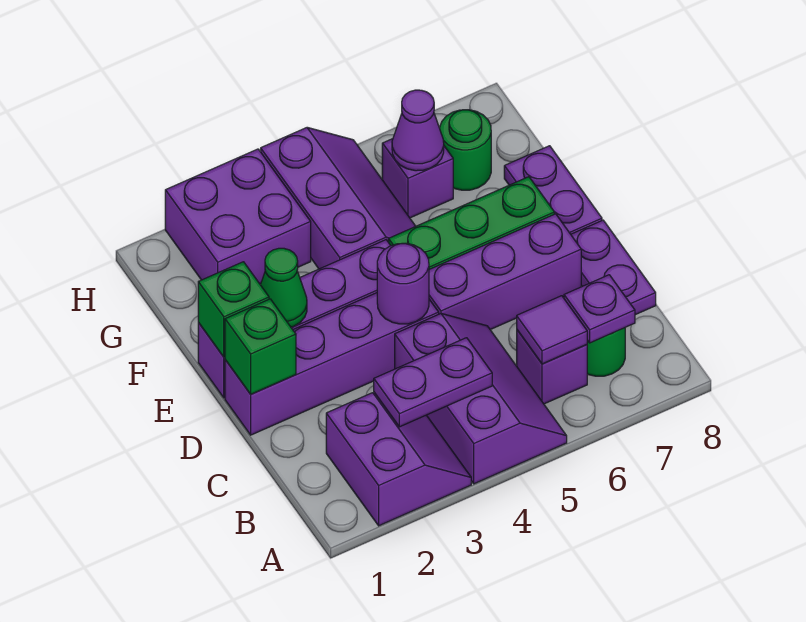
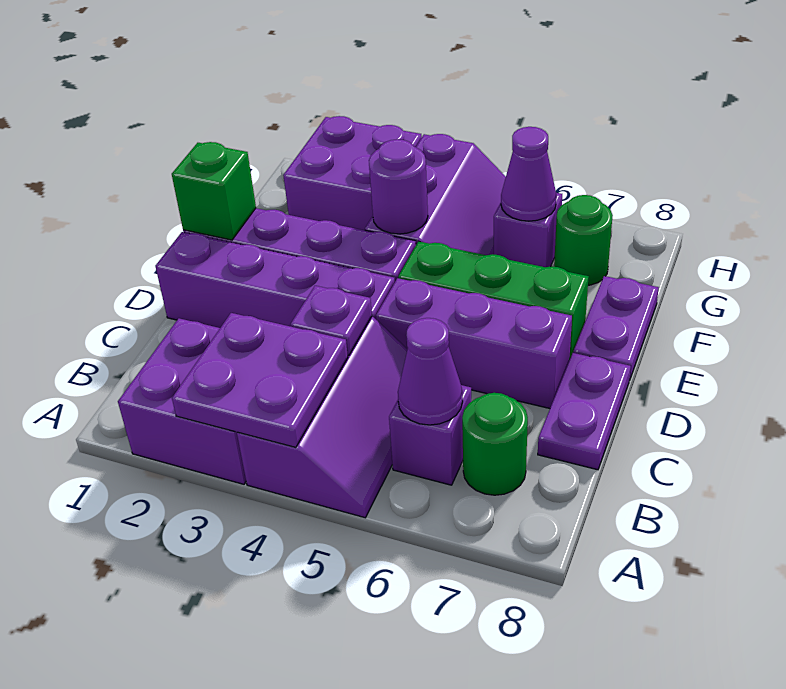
purple 2x2 slope [326,393,471,526] -> purple 2x2 brick [118,318,246,484]
purple 1x2 plate [374,338,492,427] -> purple 2x2 plate [172,313,348,447]
purple 1x1 tile [517,296,587,364] -> purple 1x1 cone [398,318,463,425]
purple 1x1 plate [564,275,635,343] -> purple 1x1 plate moved to [290,286,372,355]
green 1x1 brick [225,299,296,394] -> none
purple 1x1 round brick [377,243,429,324] -> purple 1x1 round brick moved to [369,139,428,234]
green 1x1 cone [261,248,307,327] -> none

